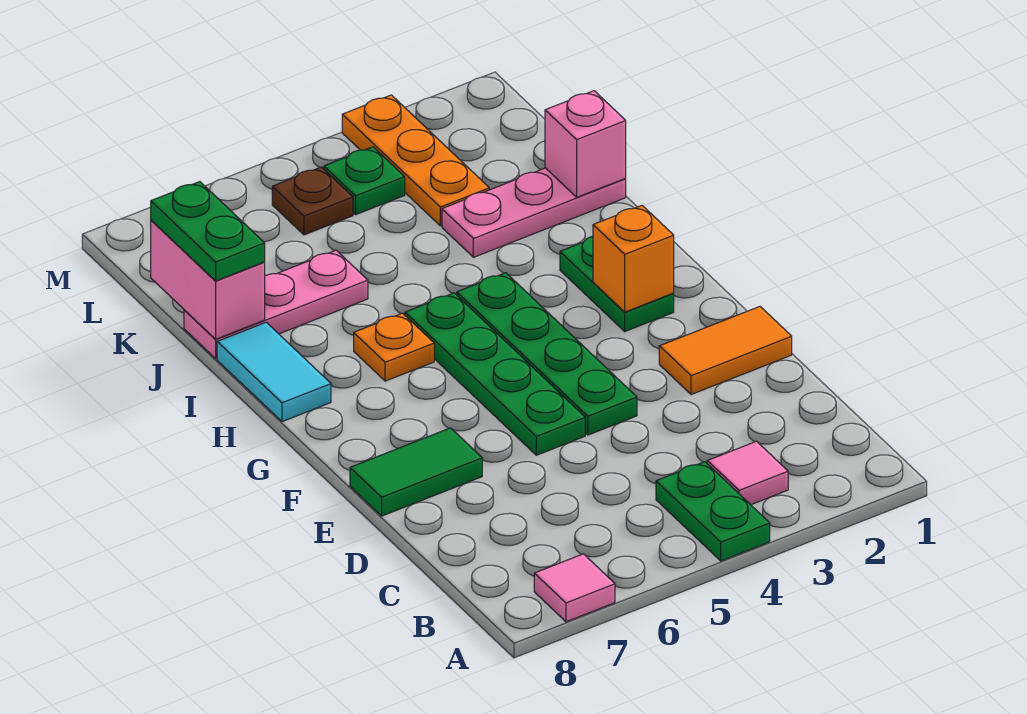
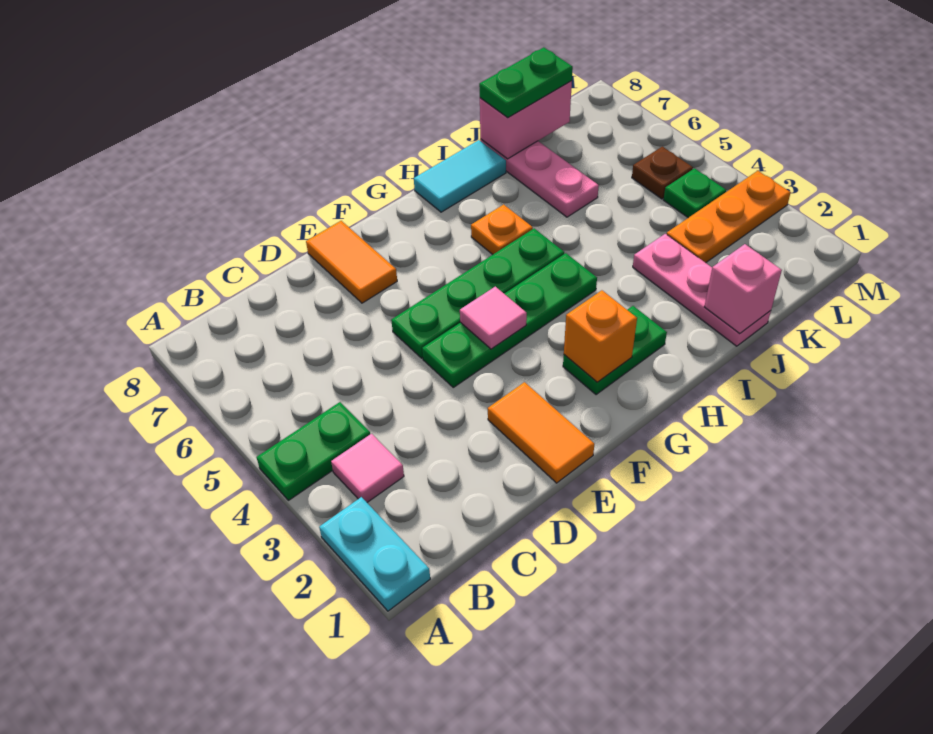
none -> cyan 1x2 plate [319,497,430,611]
pink 1x1 tile [534,554,615,622] -> pink 1x1 tile moved to [460,287,527,349]
green 1x2 tile [350,428,482,516] -> orange 1x2 tile [306,221,397,303]

